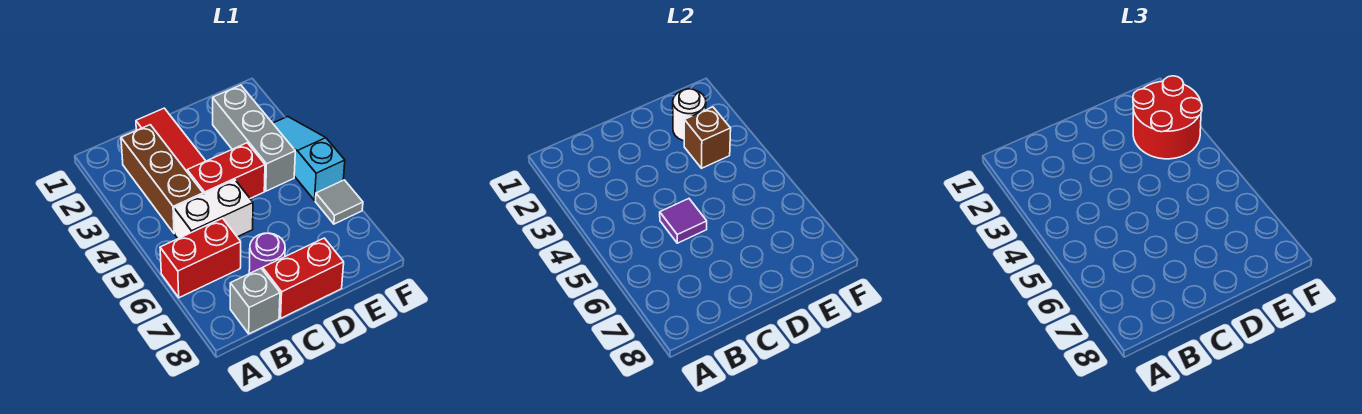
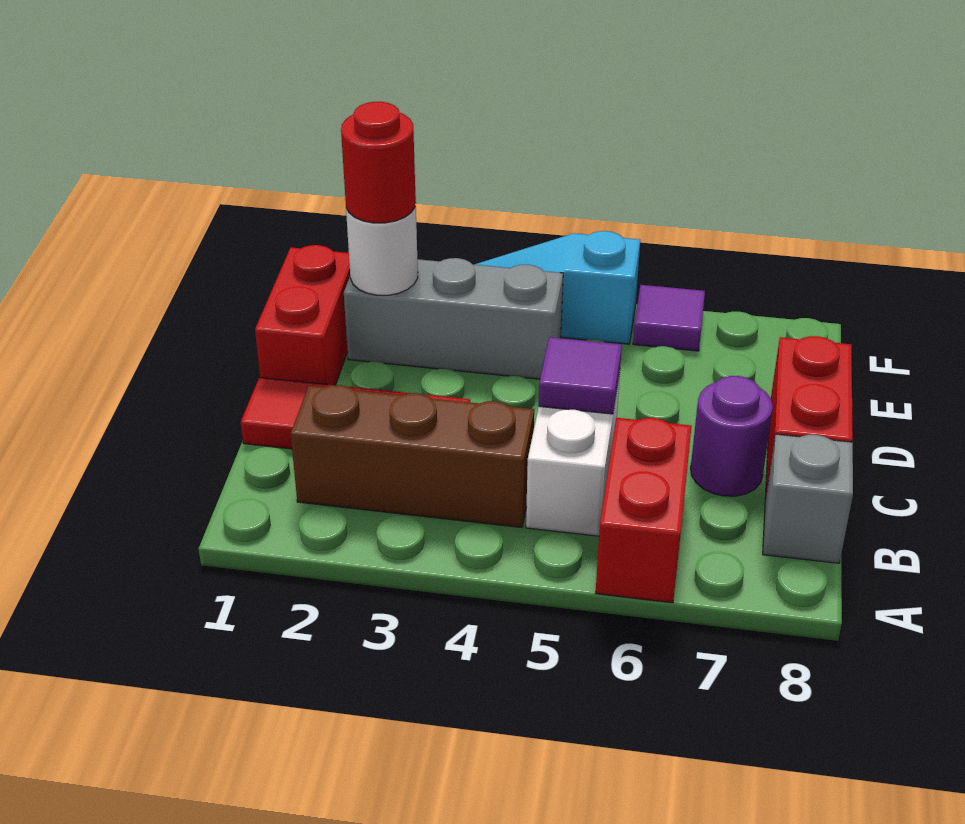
red 1x2 brick [187,143,265,198] -> red 1x2 brick moved to [255,245,350,385]
red 2x2 round brick [1133,76,1202,159] -> red 1x1 round brick [341,102,416,223]
brown 1x1 brick [684,107,731,168] -> none
grey 1x1 tile [315,180,363,224] -> purple 1x1 tile [633,285,705,351]

